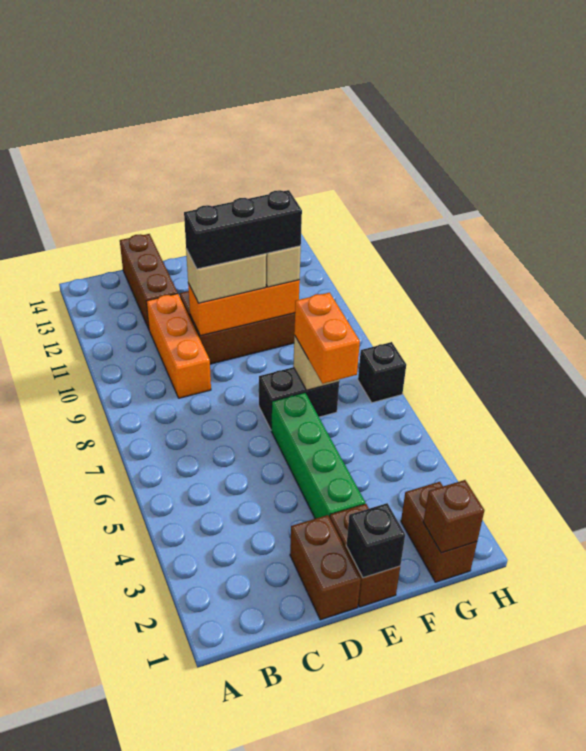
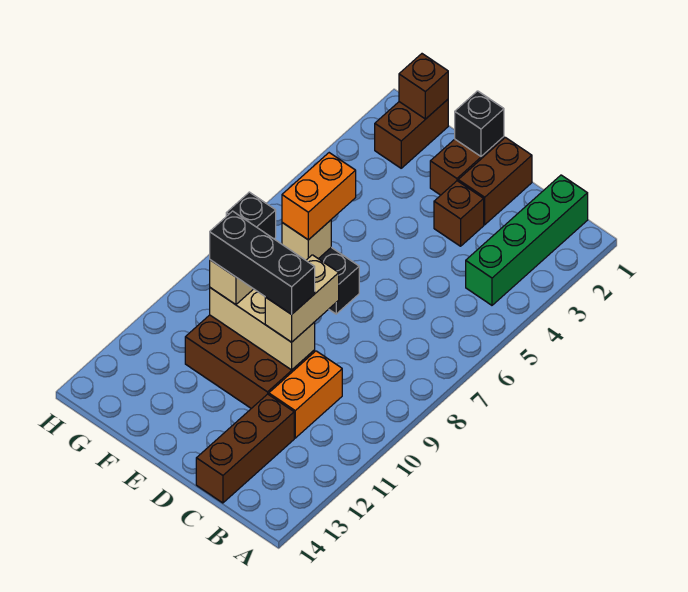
orange 1x3 brick [147,294,211,398] -> orange 1x2 brick [269,351,342,438]
none -> brown 1x1 brick [434,181,484,246]
orange 1x3 brick [188,280,300,336] -> tan 1x3 brick [210,288,315,370]
tan 1x2 brick [186,249,266,303] -> tan 1x2 brick turned to [265,255,339,342]
green 1x4 brick [271,393,365,519] -> green 1x4 brick moved to [466,175,588,305]

